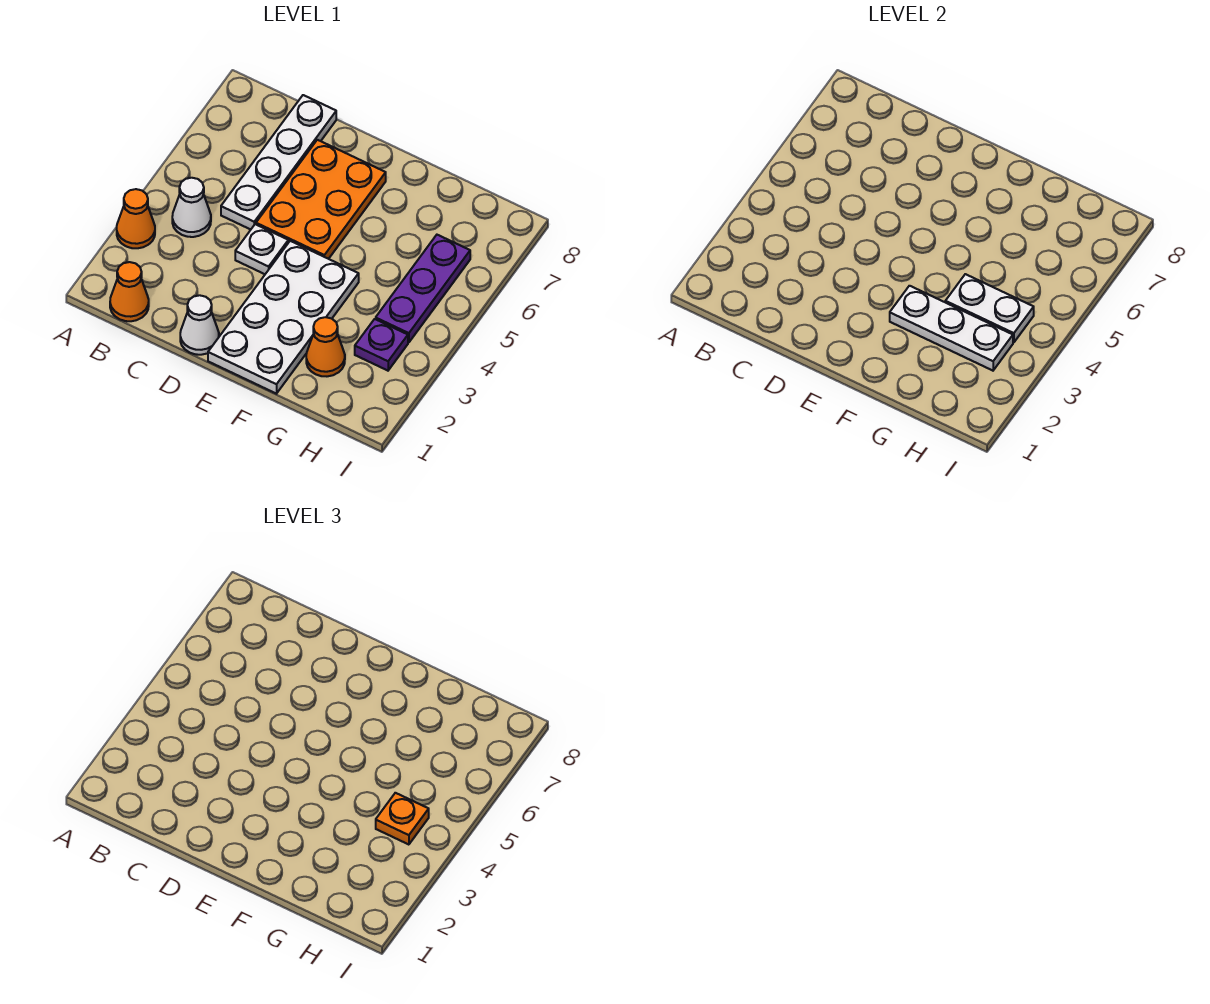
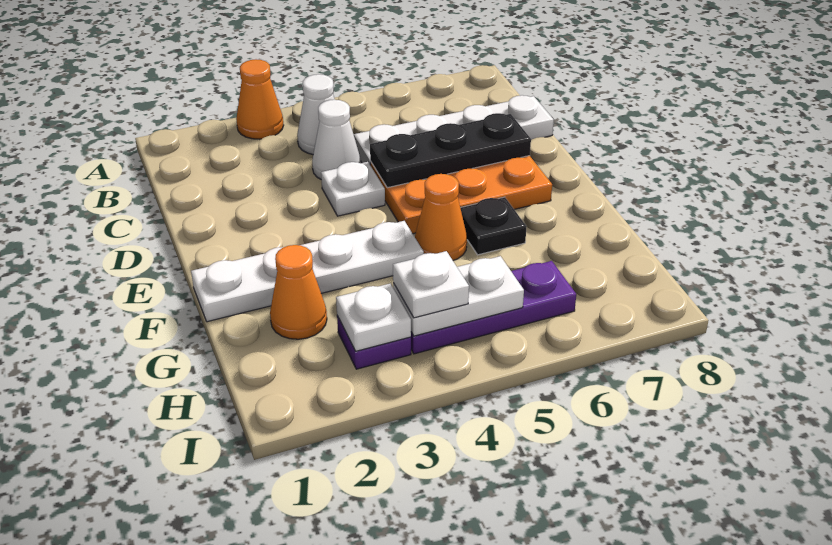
orange 1x1 cone [110,262,149,321] -> orange 1x1 cone moved to [415,174,467,260]
white 1x1 cone [180,295,219,355] -> white 1x1 cone moved to [312,100,361,179]
none -> black 1x3 plate [370,113,531,188]
white 2x4 plate [208,241,359,394] -> white 1x4 plate [191,221,424,322]
white 1x3 plate [890,286,1013,371] -> white 1x1 plate [336,284,411,351]
none -> black 1x1 plate [460,197,527,255]
white 1x2 plate [945,274,1034,343] -> white 1x2 plate turned to [393,256,524,336]
orange 1x1 plate [376,793,429,845] -> white 1x1 plate [393,251,469,318]

